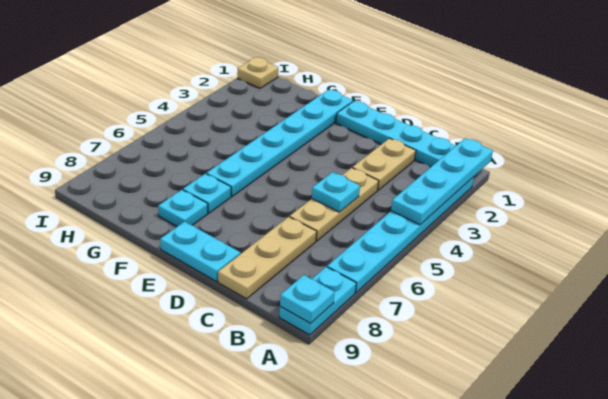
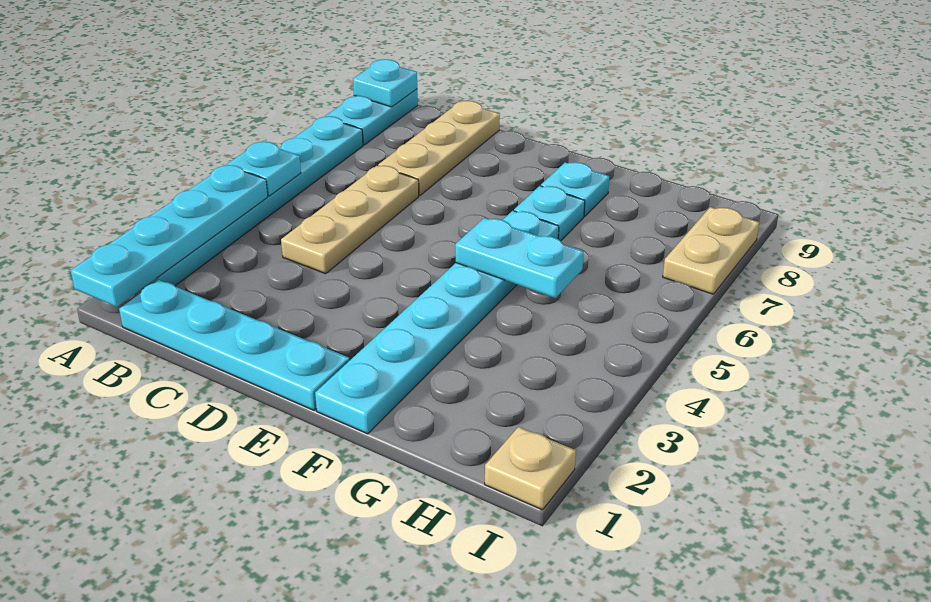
tan 1x2 plate [352,138,416,190] -> tan 1x2 plate moved to [663,207,759,294]
cyan 1x1 plate [312,172,360,212] -> cyan 1x1 plate moved to [227,142,301,196]
cyan 1x2 plate [160,221,241,282] -> cyan 1x2 plate moved to [455,218,584,298]

